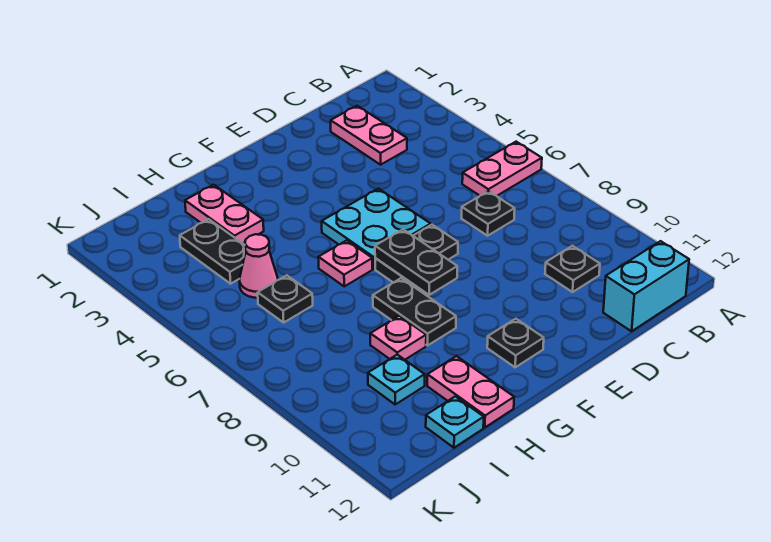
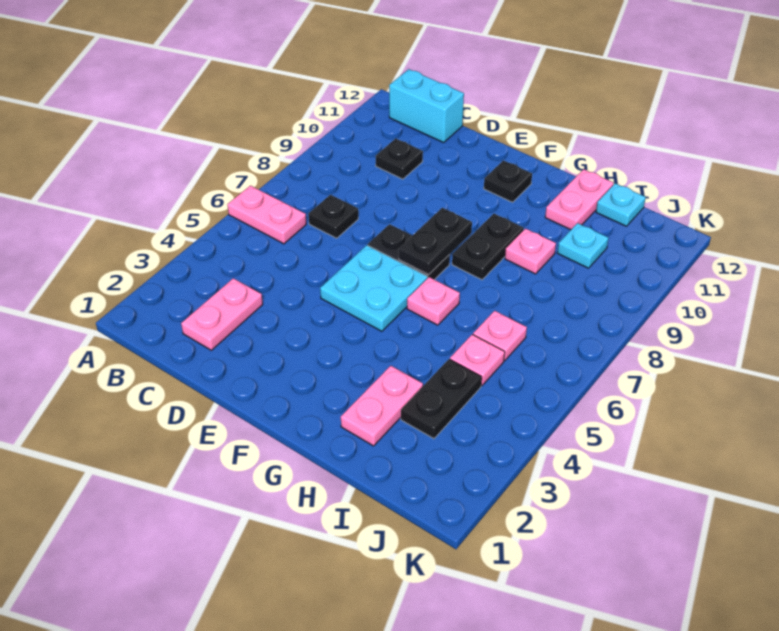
pink 1x1 cone [239,234,278,298] -> pink 1x1 plate [450,334,505,386]
black 1x1 plate [258,275,313,323] -> pink 1x1 plate [473,311,527,361]

